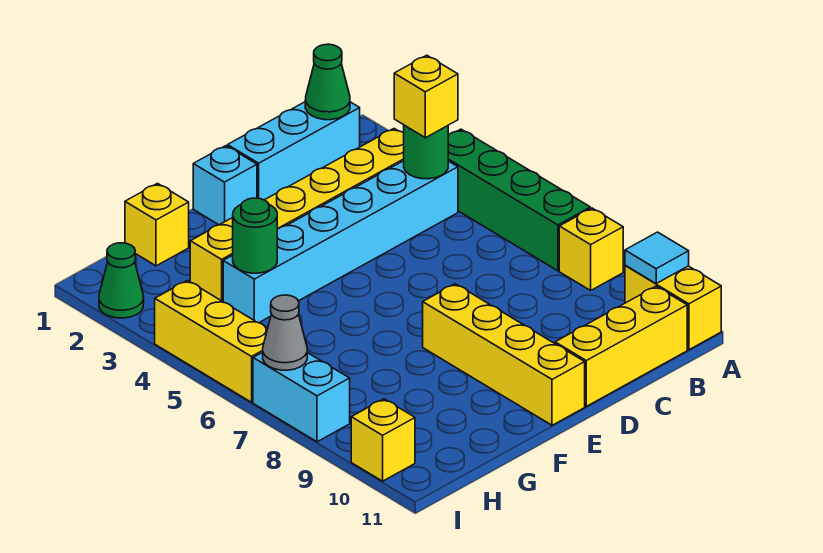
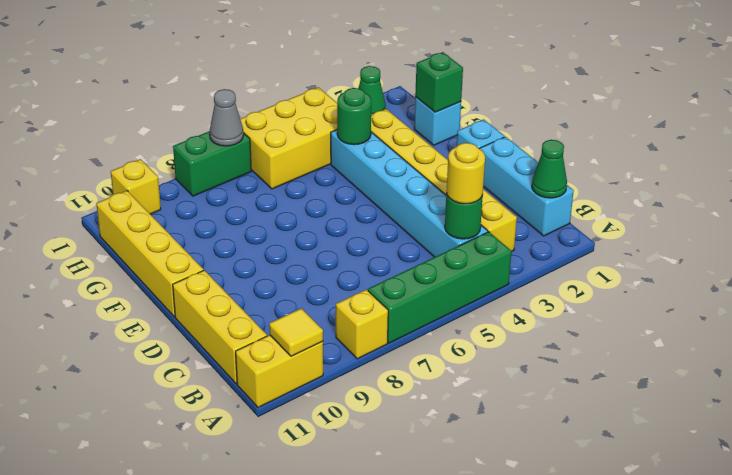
cyan 1x1 tile [625,232,689,283] -> yellow 1x1 tile [269,308,323,356]
yellow 1x1 brick [394,55,458,138] -> yellow 1x1 round brick [447,143,485,204]
yellow 1x4 brick [423,284,585,425] -> yellow 1x4 brick turned to [96,191,203,317]
yellow 1x1 brick [125,183,189,266] -> cyan 1x1 brick [414,97,461,145]
none -> green 1x1 brick [415,52,463,112]
yellow 1x3 brick [155,280,267,402] -> yellow 2x3 brick [240,87,337,189]
cyan 1x2 brick [253,352,350,442] -> green 1x2 brick [173,131,251,196]

